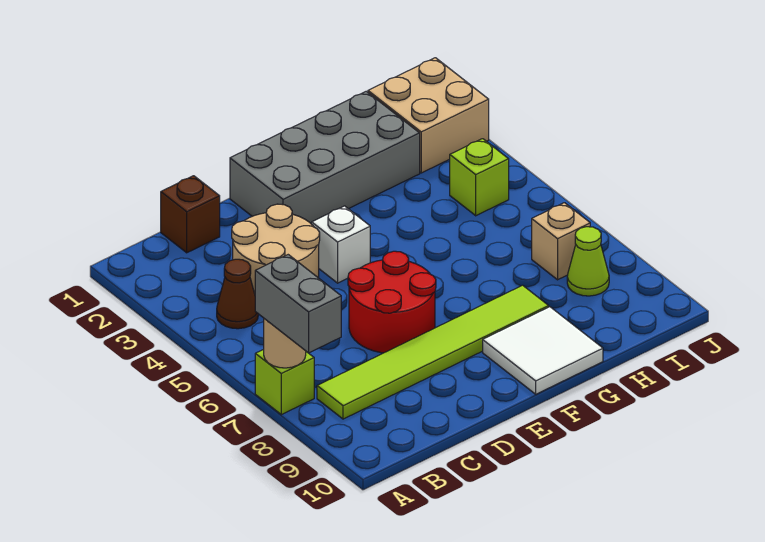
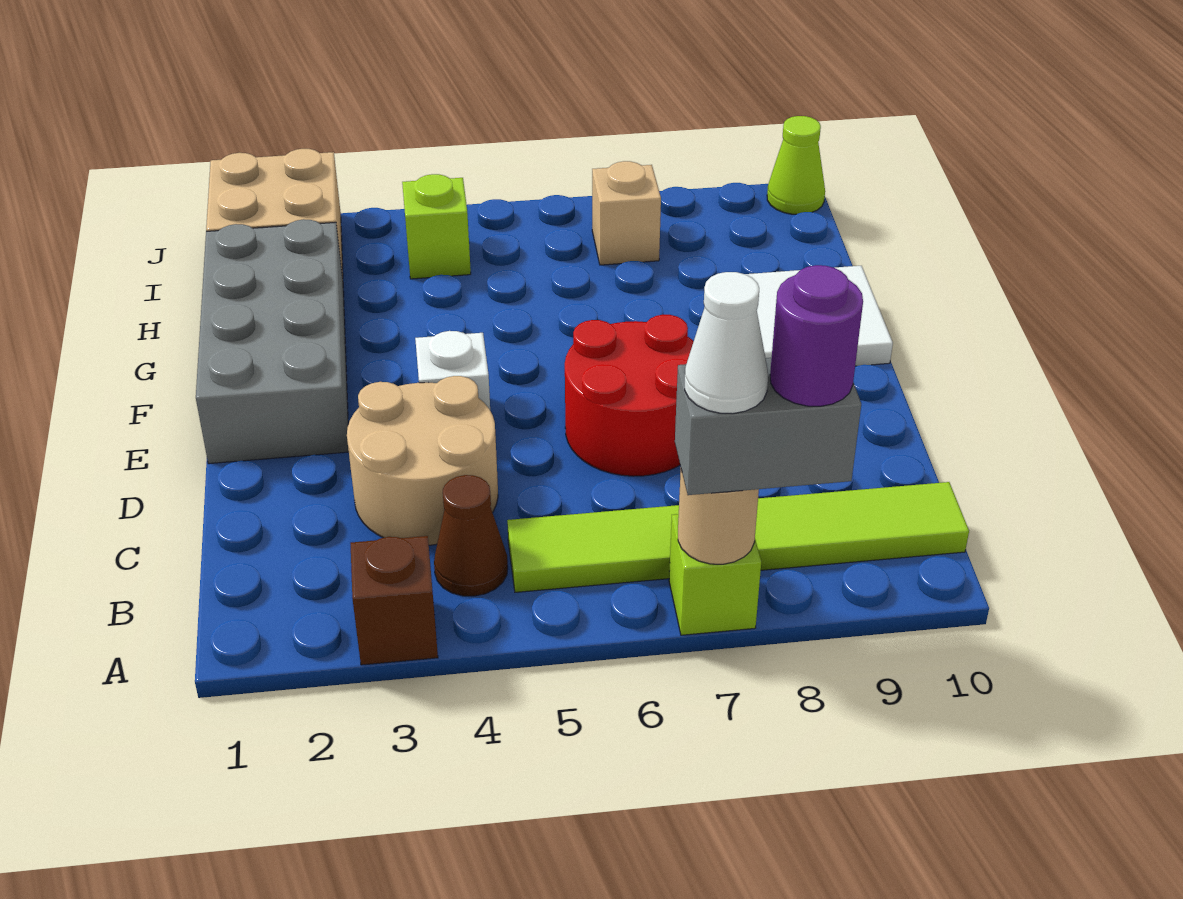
none -> white 1x1 cone [685,272,768,414]
none -> purple 1x1 round brick [770,265,863,406]
lime 1x6 tile [317,285,549,419] -> lime 1x6 tile turned to [507,482,969,592]
brown 1x1 brick [161,176,220,253] -> brown 1x1 brick moved to [350,536,438,665]
lime 1x1 cone [567,227,609,296] -> lime 1x1 cone moved to [767,116,825,214]

